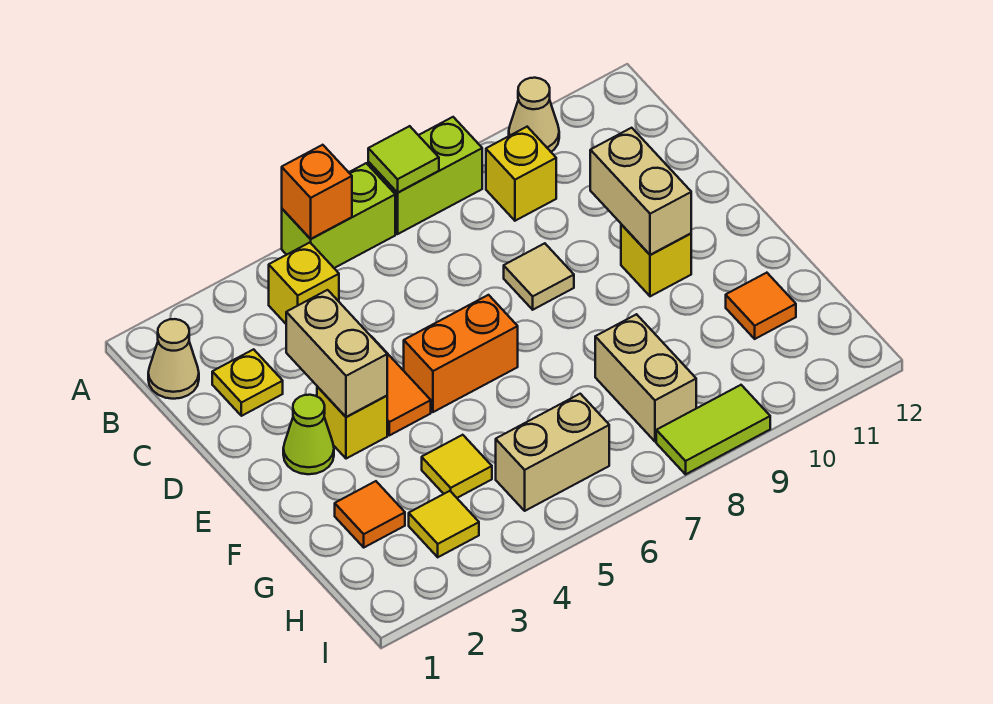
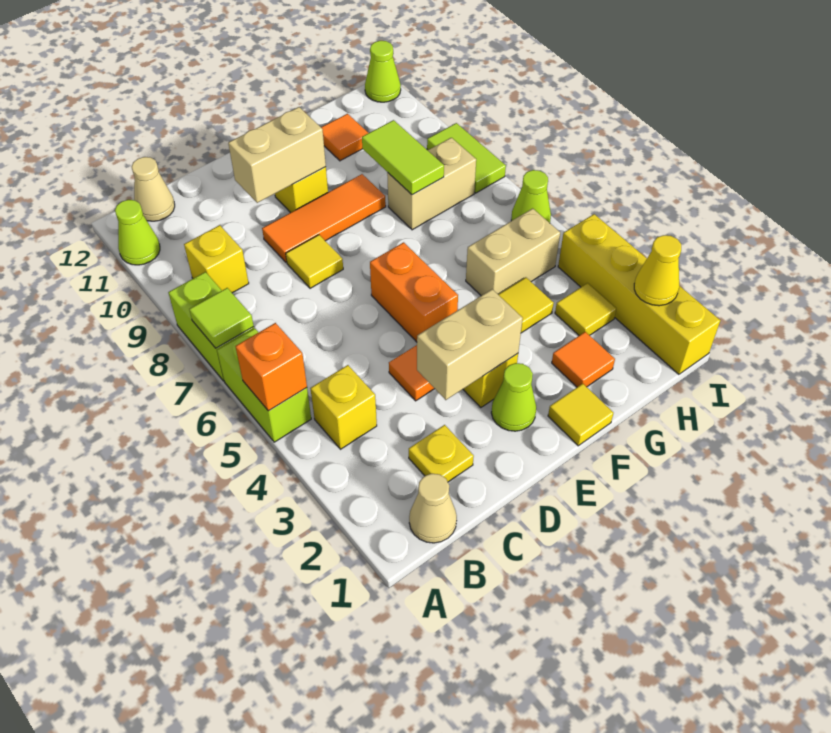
tan 1x1 cone [509,78,559,152] -> tan 1x1 cone moved to [132,157,175,221]
none -> lime 1x1 cone [115,200,160,265]
tan 1x1 tile [504,243,574,310] -> yellow 1x1 tile [286,235,343,288]
none -> orange 1x3 tile [262,174,386,263]
none -> yellow 1x1 tile [548,384,613,446]
none -> lime 1x2 tile [362,120,444,195]
tan 1x2 brick [496,394,609,511] -> tan 1x2 brick turned to [466,208,560,296]
none -> yellow 1x4 brick [558,214,720,374]
none -> yellow 1x1 cone [634,235,681,306]
none -> lime 1x1 cone [511,170,551,223]
none -> lime 1x1 cone [365,41,401,102]

